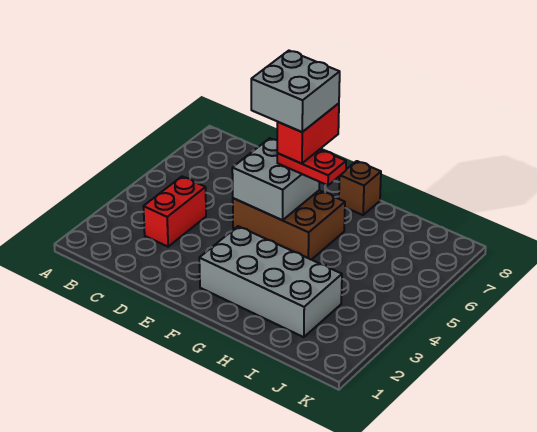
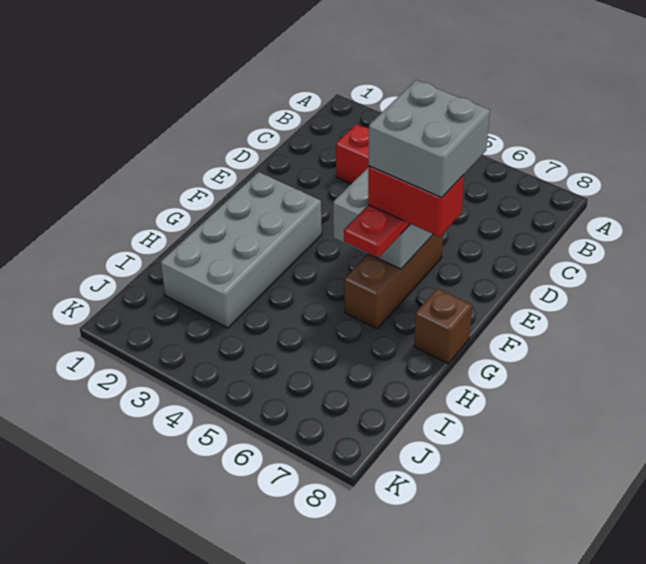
brown 2x3 brick [233,190,345,260] -> brown 1x3 brick [344,234,443,328]

